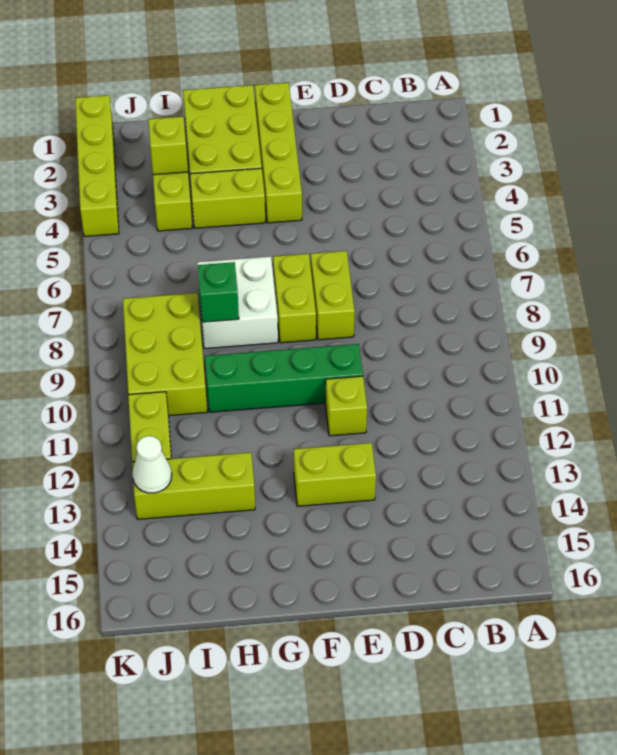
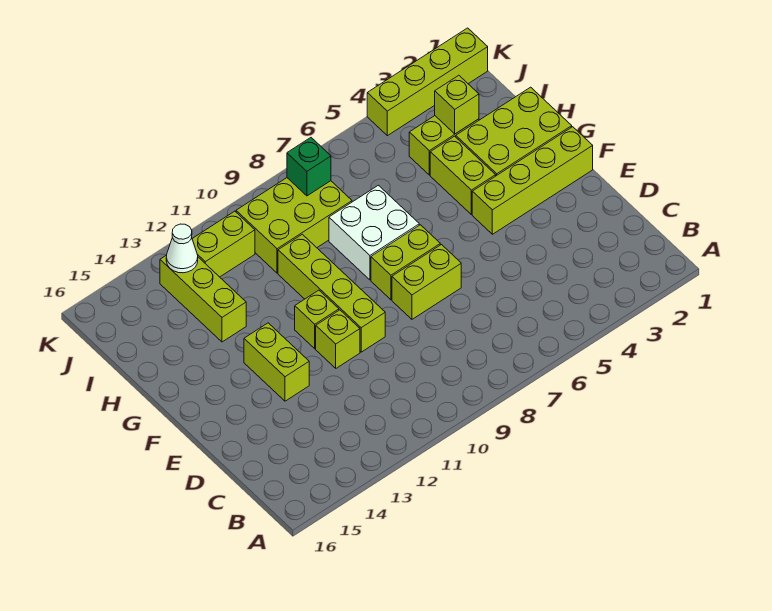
green 1x4 brick [205,344,363,412] -> lime 1x4 brick [278,234,385,352]
none -> lime 1x1 brick [295,290,339,349]
green 1x1 brick [197,262,239,322] -> green 1x1 brick moved to [287,138,331,196]

